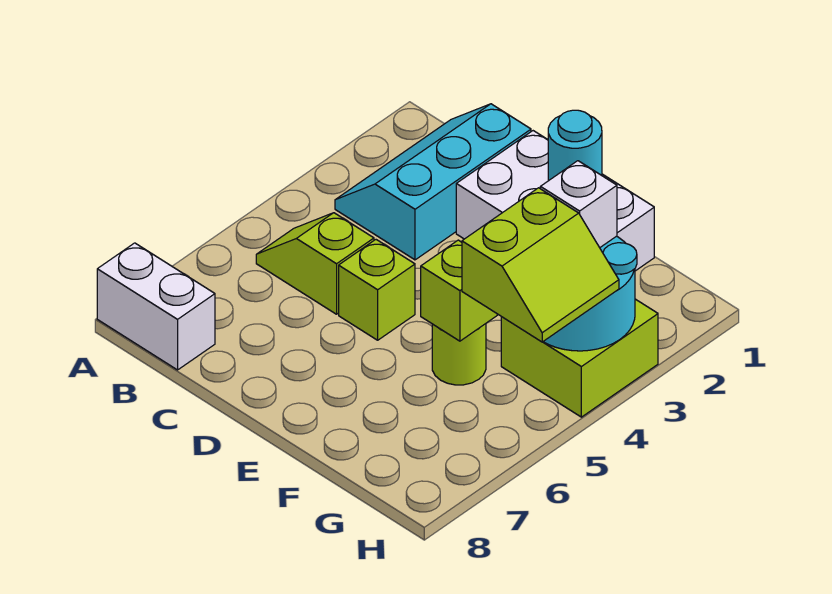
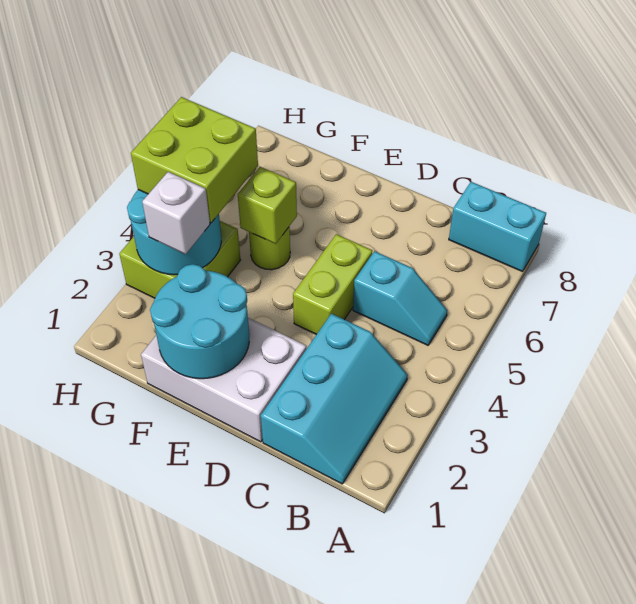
white 1x2 brick [97,243,215,370] -> cyan 1x2 brick [449,182,546,272]
lime 1x2 slope [256,213,374,314] -> cyan 1x2 slope [353,251,448,345]
lime 1x1 brick [339,240,415,340] -> lime 1x2 brick [293,234,372,335]
cyan 1x1 round brick [548,110,602,181] -> cyan 2x2 round brick [150,264,249,379]
lime 2x2 slope [462,188,619,342] -> lime 2x2 brick [131,97,258,223]

